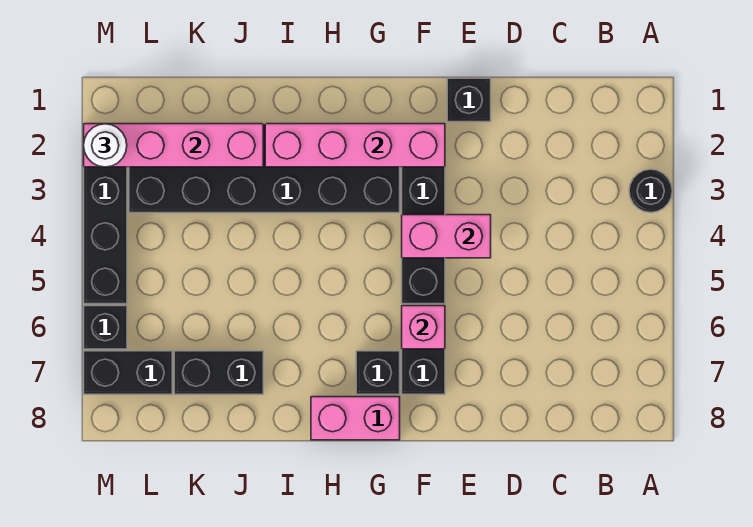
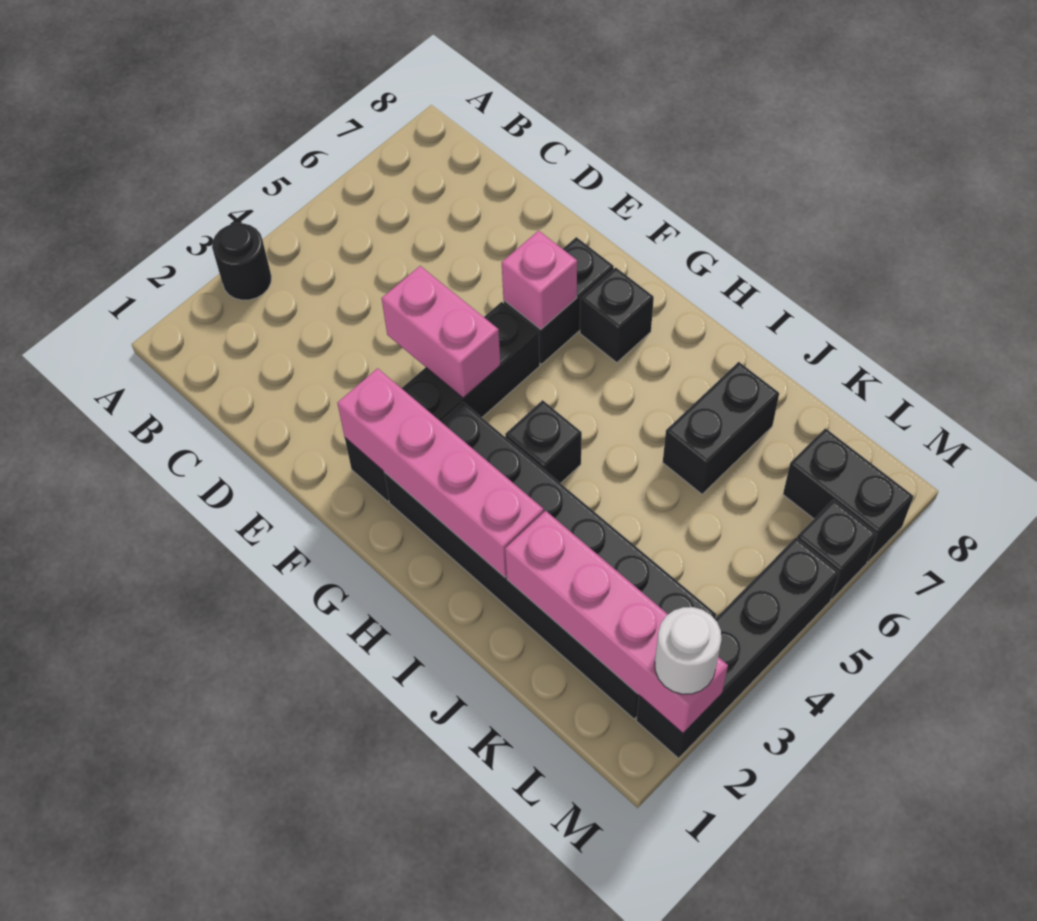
black 1x1 brick [447,78,491,122] -> black 1x1 brick moved to [505,400,582,483]
pink 1x2 brick [311,397,400,440] -> none
black 1x2 brick [174,351,263,394] -> black 1x2 brick turned to [663,362,779,494]

